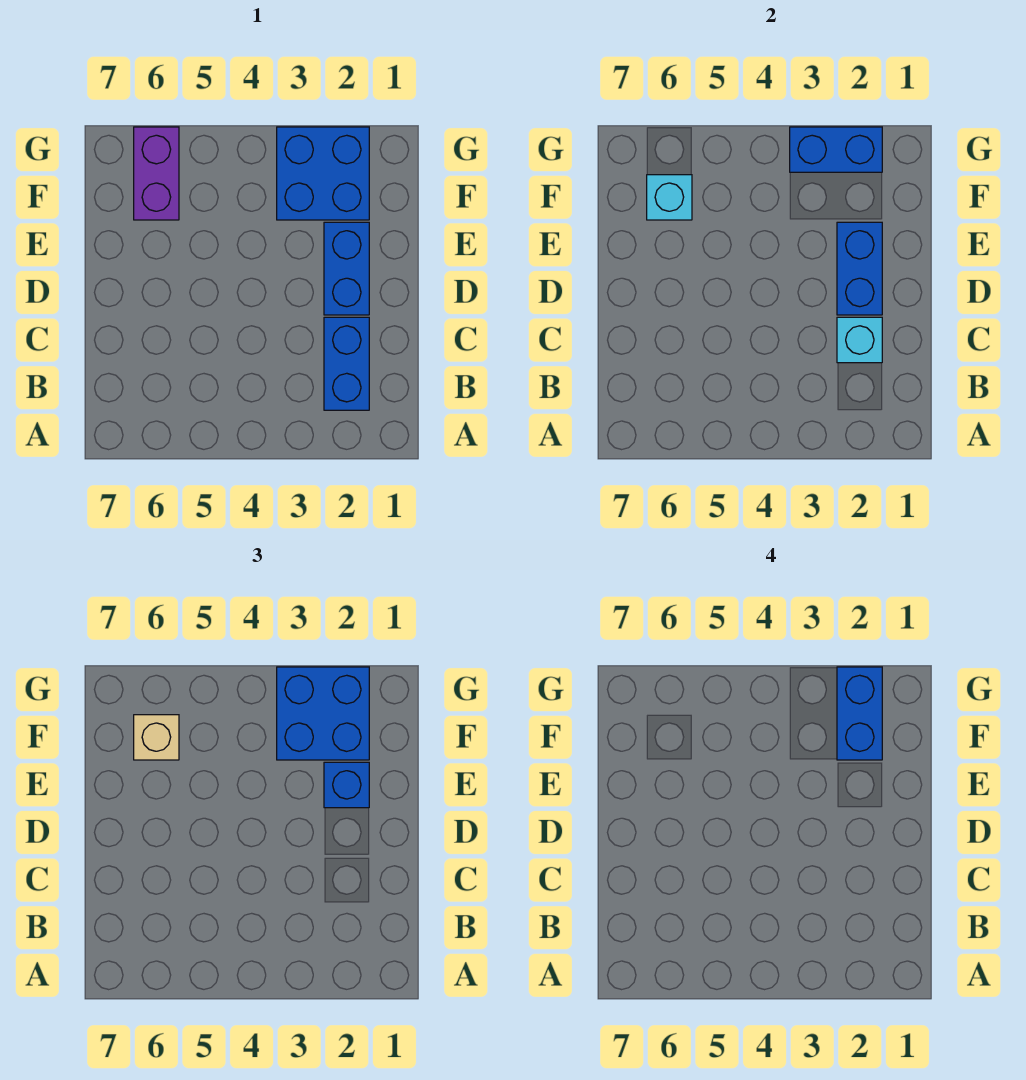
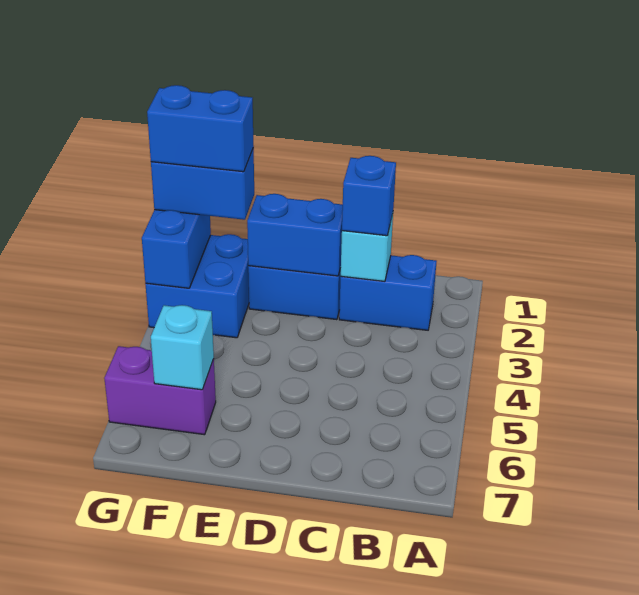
blue 1x1 brick [324,762,369,808] -> blue 1x1 brick moved to [342,156,396,236]
blue 2x2 brick [277,667,369,760] -> blue 1x2 brick [151,148,254,220]
tan 1x1 brick [134,715,179,760] -> none

